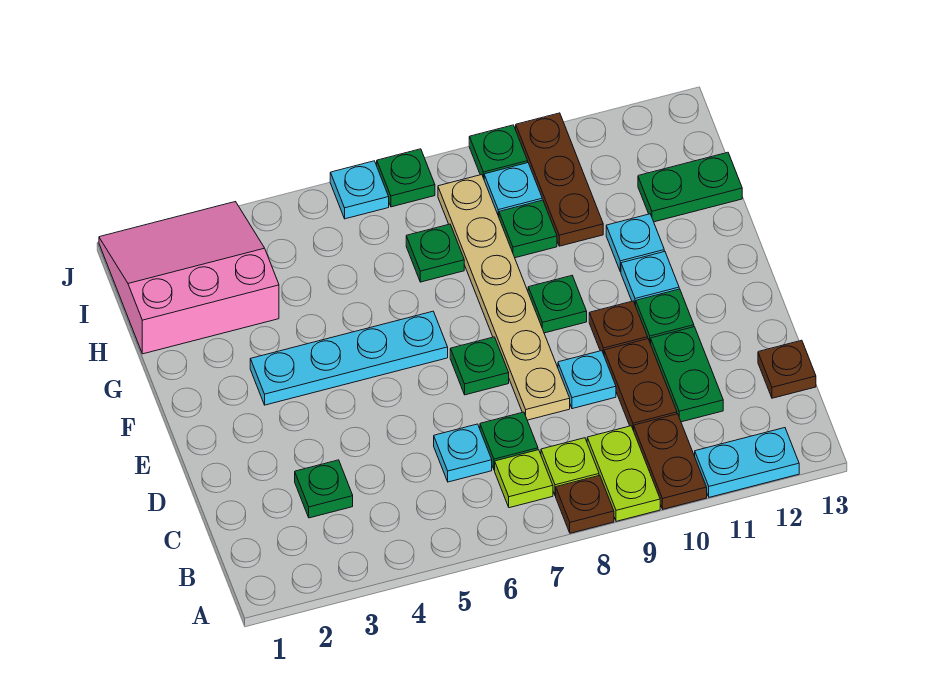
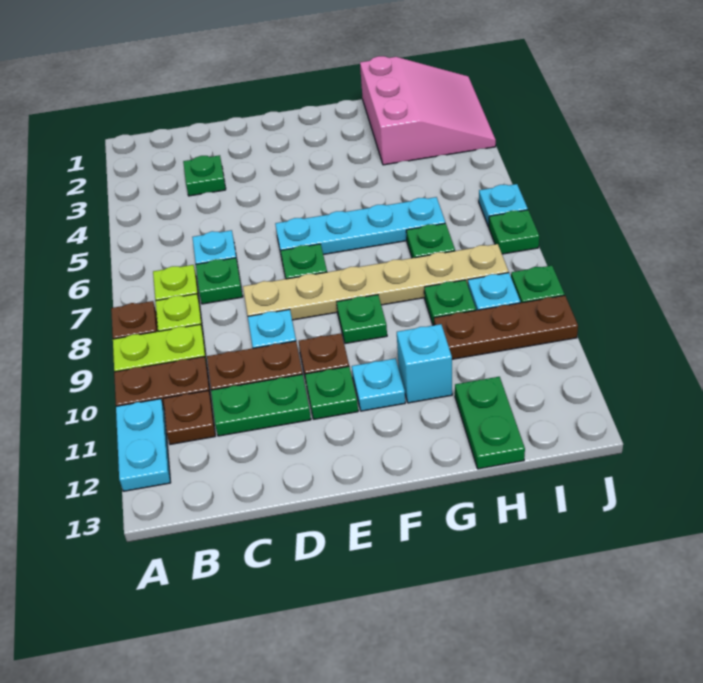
brown 1x1 plate [758,340,816,398] -> brown 1x1 plate moved to [164,391,215,444]
cyan 1x4 plate [250,311,448,405] -> cyan 1x4 plate turned to [275,197,445,258]
cyan 1x1 plate [606,214,664,272] -> cyan 1x1 brick [397,324,452,403]

